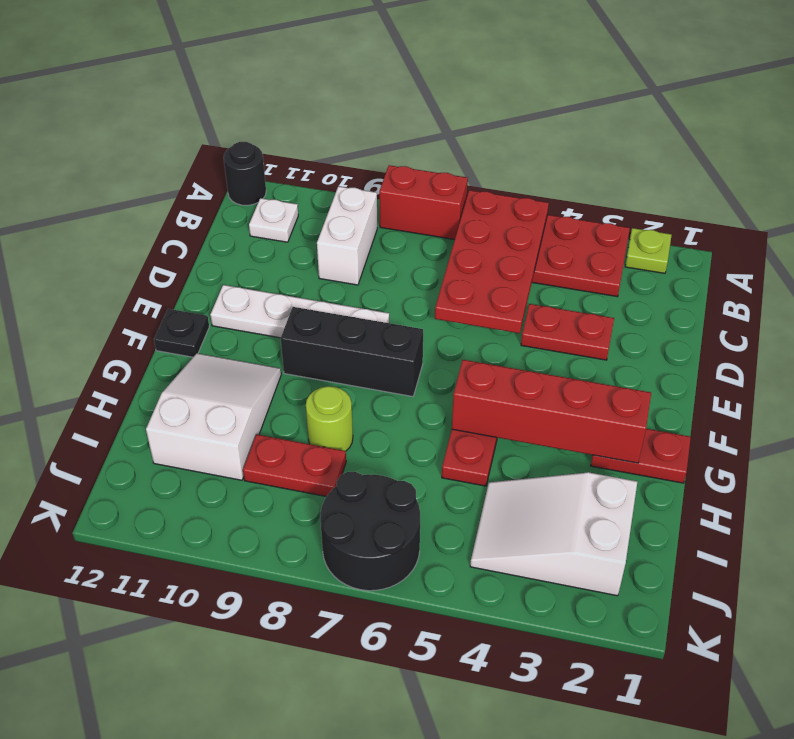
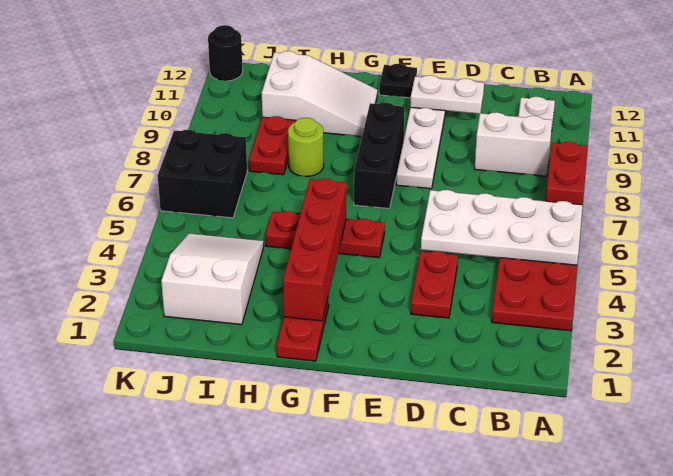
lime 1x1 plate [625,228,672,273] -> none
red 2x4 plate [435,190,549,333] -> white 2x4 plate [421,190,583,265]
black 1x1 round brick [224,142,266,205] -> black 1x1 round brick moved to [208,25,243,81]
none -> white 1x2 plate [410,75,484,114]
black 2x2 round brick [320,472,420,591] -> black 2x2 brick [158,130,247,218]

